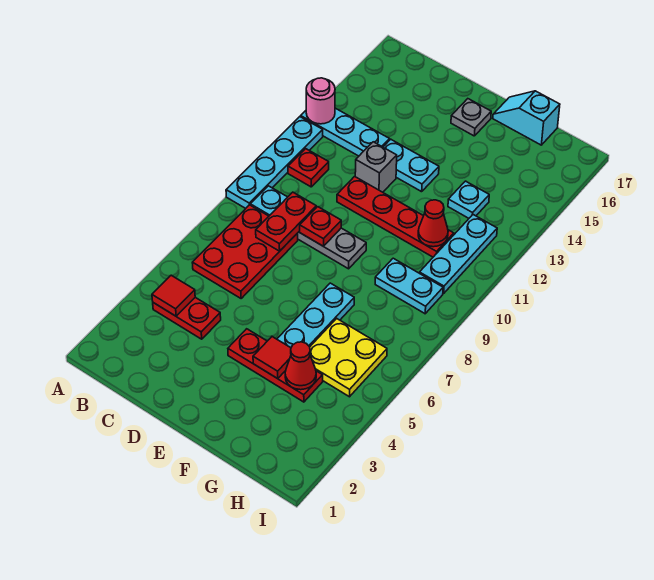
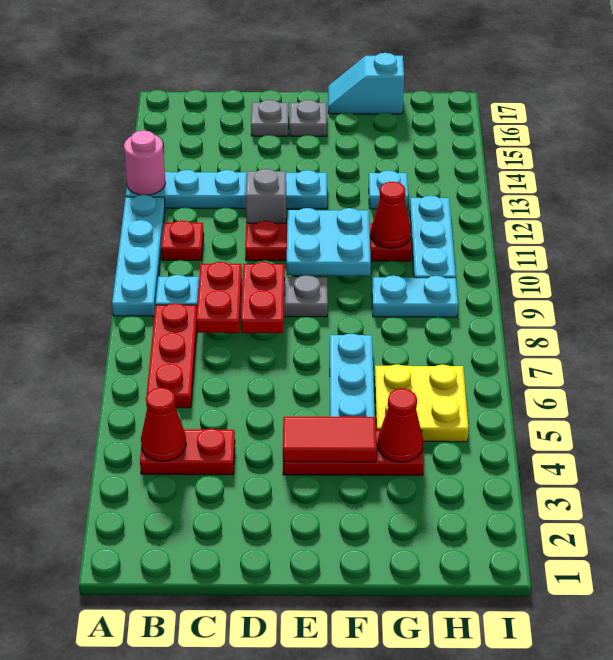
red 1x1 tile [152,275,195,316] -> red 1x1 cone [141,388,186,461]
red 2x3 plate [192,205,298,298] -> red 1x3 plate [147,303,197,408]
red 1x1 plate [300,207,341,246] -> red 1x2 plate [241,262,285,333]
none -> grey 1x1 plate [251,100,288,136]
none -> cyan 2x2 plate [287,208,371,276]
red 1x1 tile [253,337,291,379] -> red 1x2 tile [283,417,376,462]

